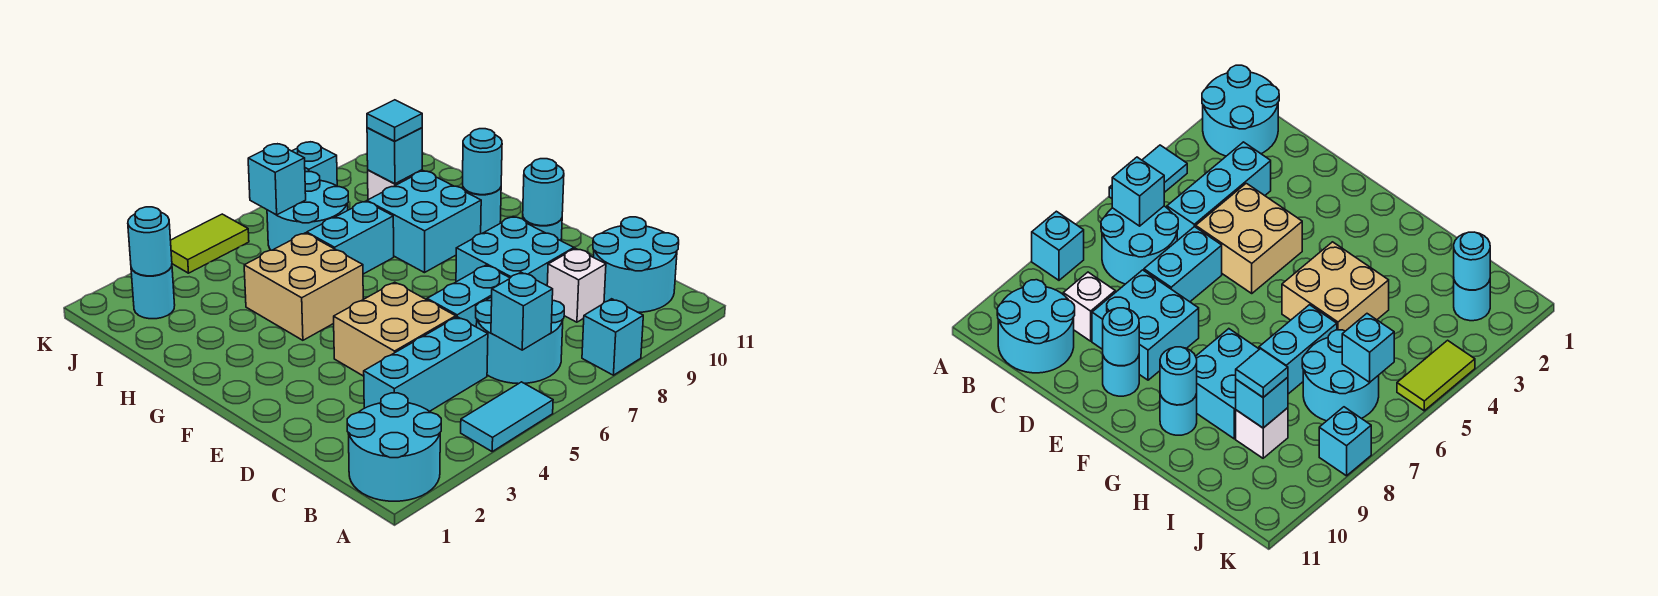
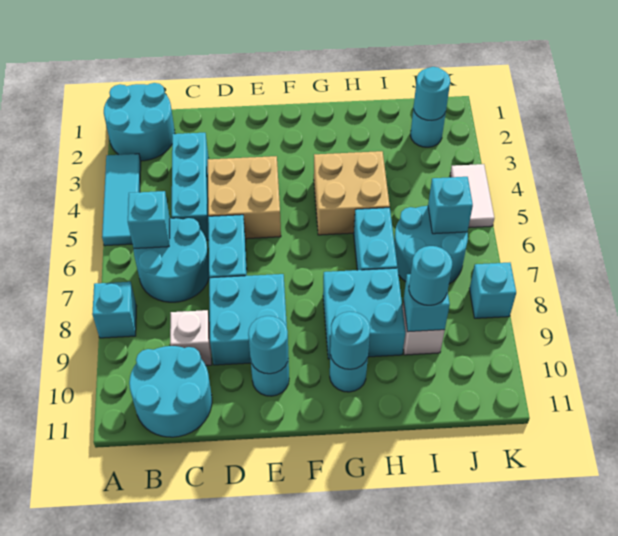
cyan 1x2 tile [461,382,553,451] -> cyan 1x3 tile [102,154,141,246]
cyan 1x1 tile [367,100,422,141] -> cyan 1x1 round brick [409,246,452,305]
lime 1x2 tile [171,214,249,273] -> white 1x2 tile [450,164,494,228]

